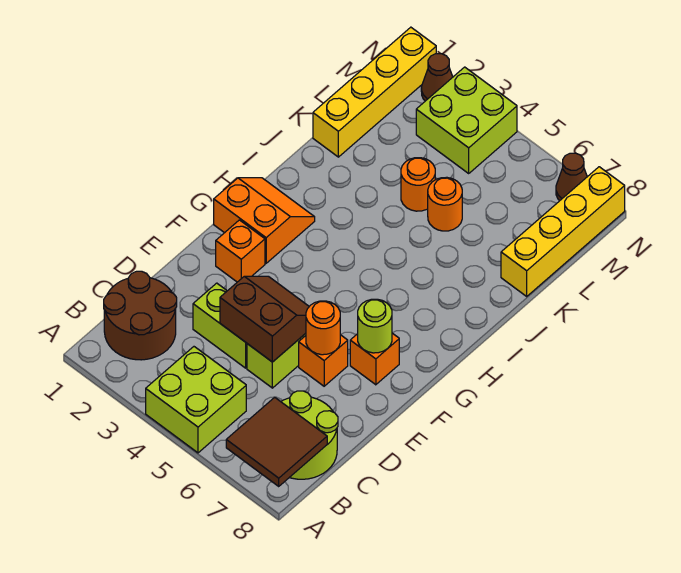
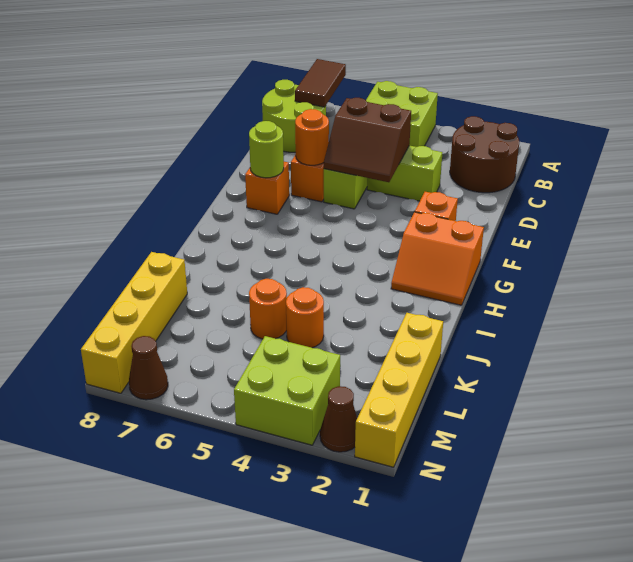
brown 2x2 tile [226,397,327,486] -> brown 1x2 tile [295,59,346,107]

